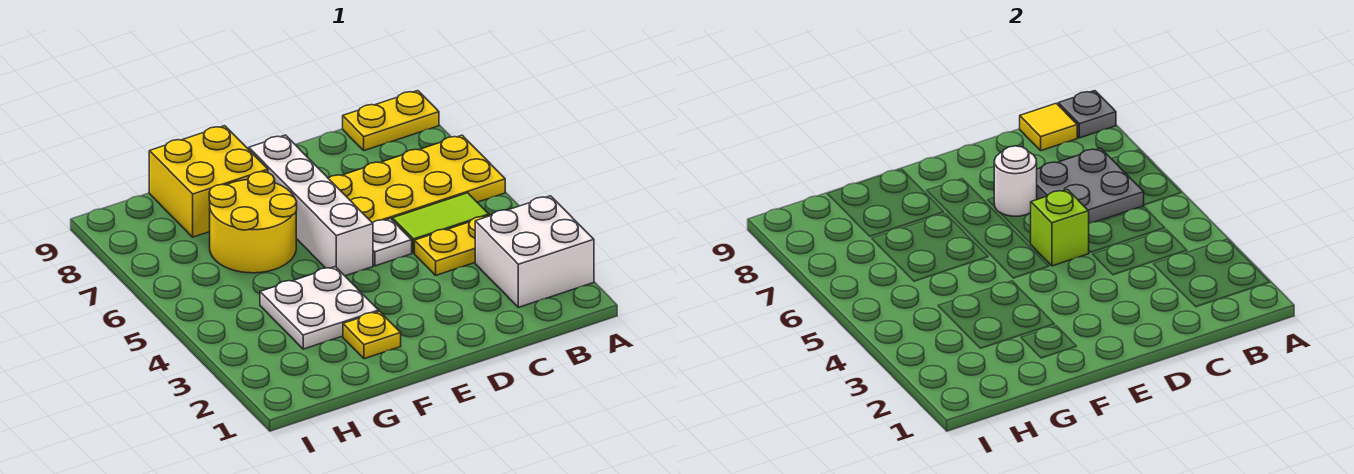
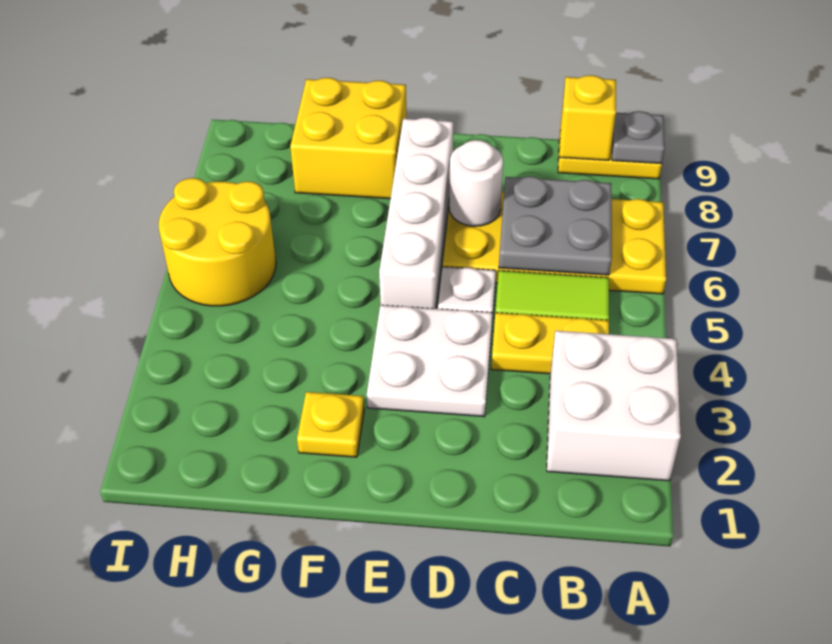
yellow 1x1 tile [1020,103,1077,151] -> yellow 1x1 brick [559,75,616,160]
lime 1x1 brick [1031,190,1089,266] -> none
white 2x2 plate [260,267,379,349] -> white 2x2 plate moved to [367,305,493,417]
yellow 2x2 round brick [209,172,297,273] -> yellow 2x2 round brick moved to [159,178,276,306]

